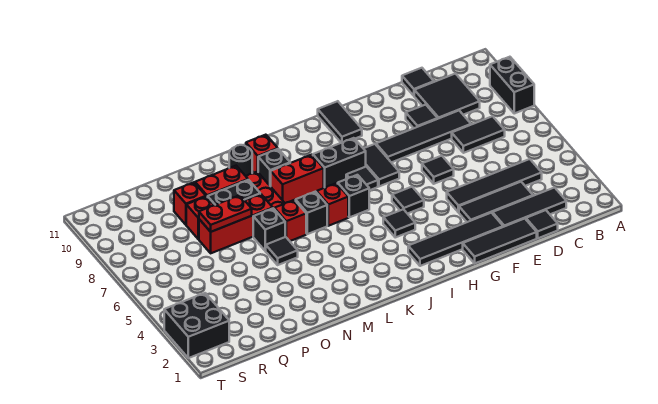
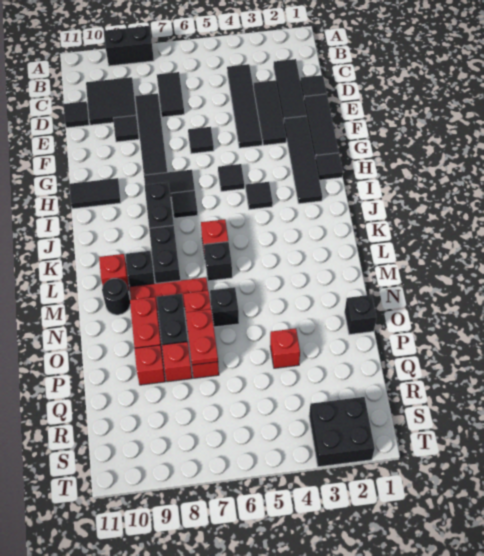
black 1x1 brick [338,175,369,217] -> black 1x1 brick moved to [345,295,377,335]
red 1x2 brick [271,155,324,203] -> black 1x2 brick [149,225,180,283]
red 1x1 brick [274,200,306,241] -> red 1x1 brick moved to [270,328,300,368]
black 1x1 tile [266,237,298,265] -> black 1x1 tile moved to [315,153,343,180]

